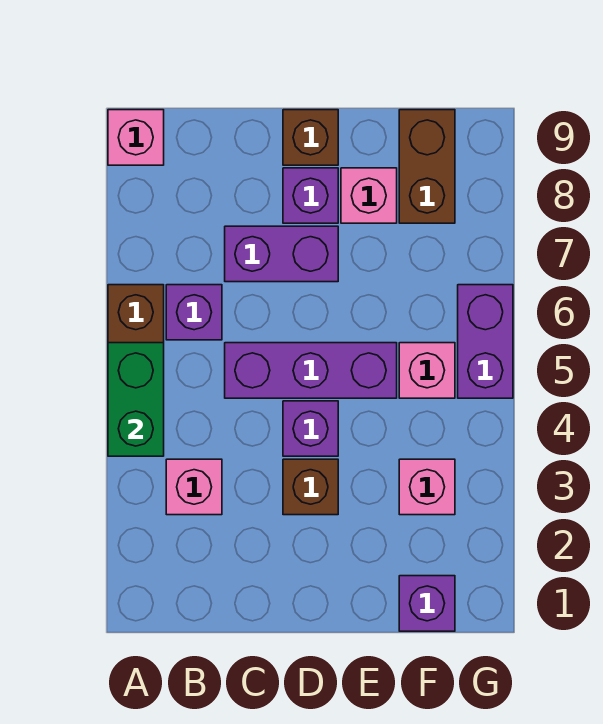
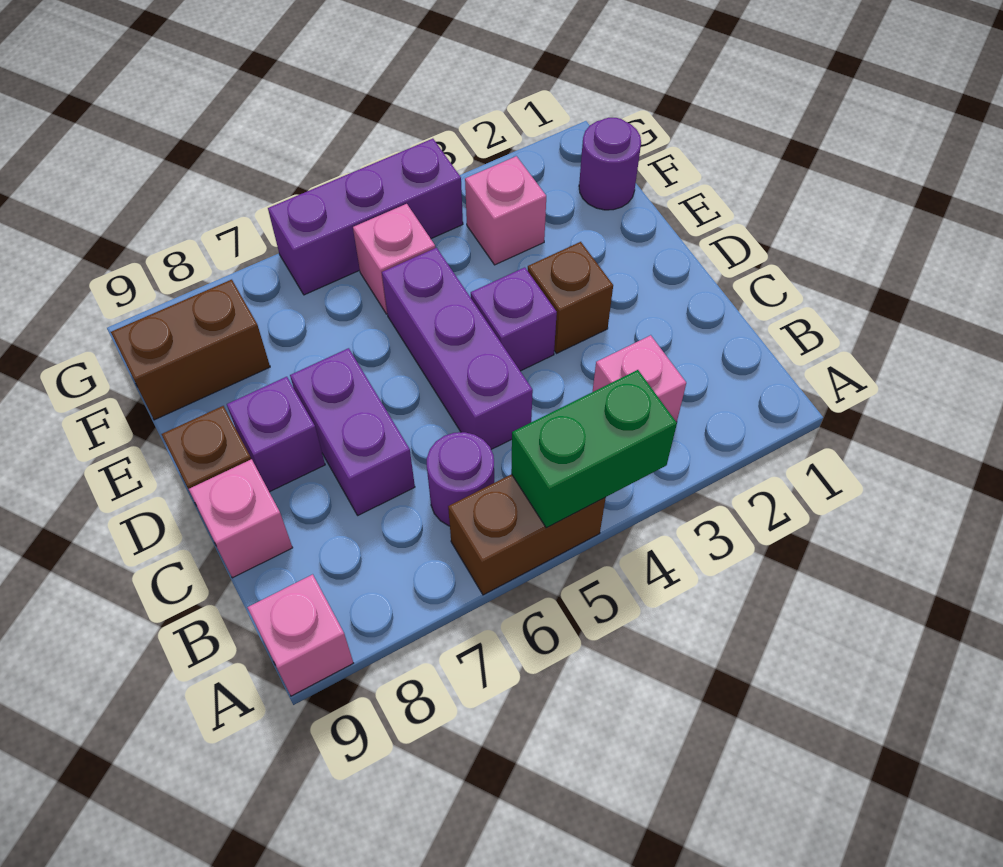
purple 1x1 brick [166,285,222,340] -> purple 1x1 round brick [427,432,494,526]
pink 1x1 brick [341,168,397,223] -> pink 1x1 brick moved to [189,459,293,578]
purple 1x1 brick [399,576,455,631] -> purple 1x1 round brick [579,118,641,210]
purple 1x2 brick [458,285,513,398] -> purple 1x3 brick [268,139,463,295]

